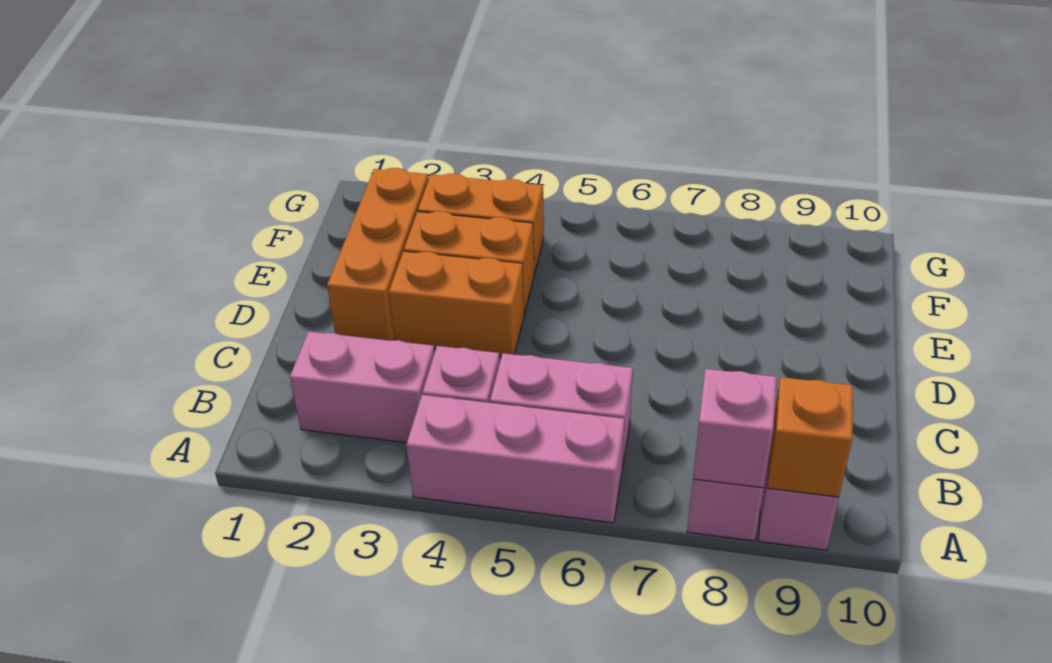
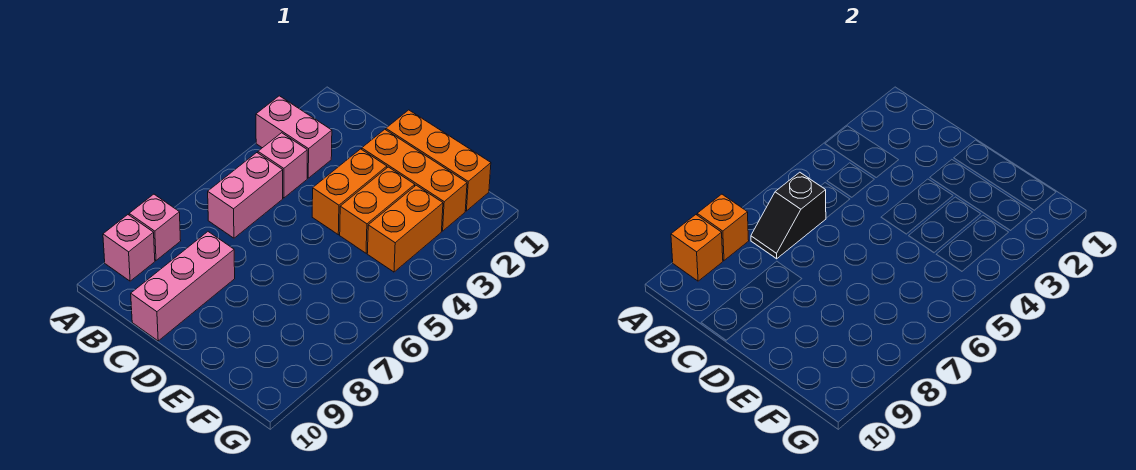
pink 1x3 brick [406,395,625,523] -> pink 1x3 brick moved to [131,232,235,341]
pink 1x1 brick [693,369,777,488] -> orange 1x1 brick [697,194,749,260]
pink 1x2 brick [290,331,434,443] -> pink 1x2 brick turned to [256,96,332,178]
none -> black 1x2 slope [751,172,826,259]
none -> orange 1x3 brick [386,110,491,211]

